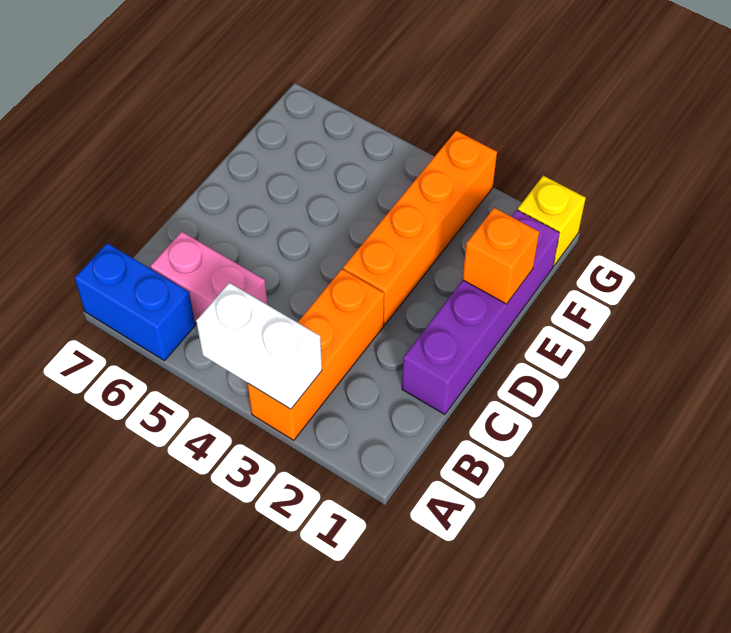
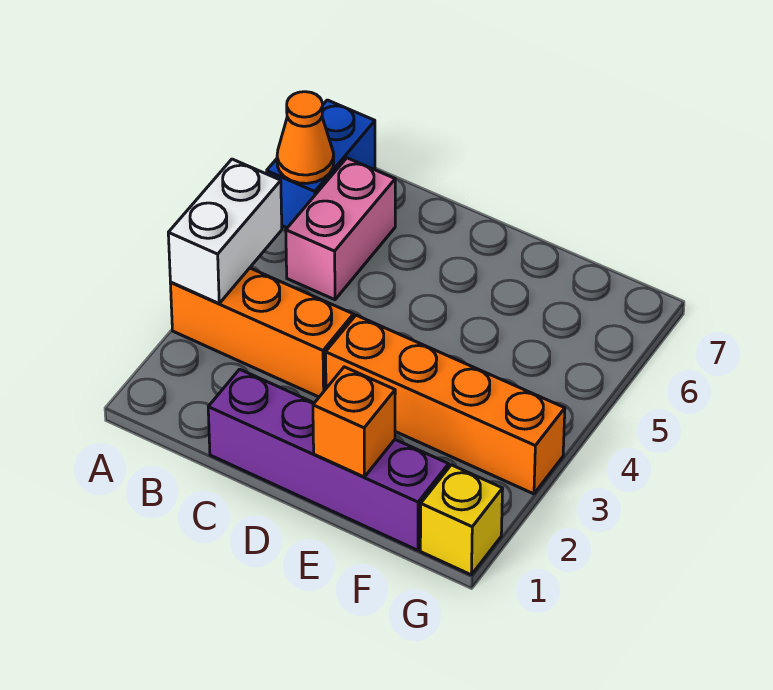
none -> orange 1x1 cone [277,92,334,183]

